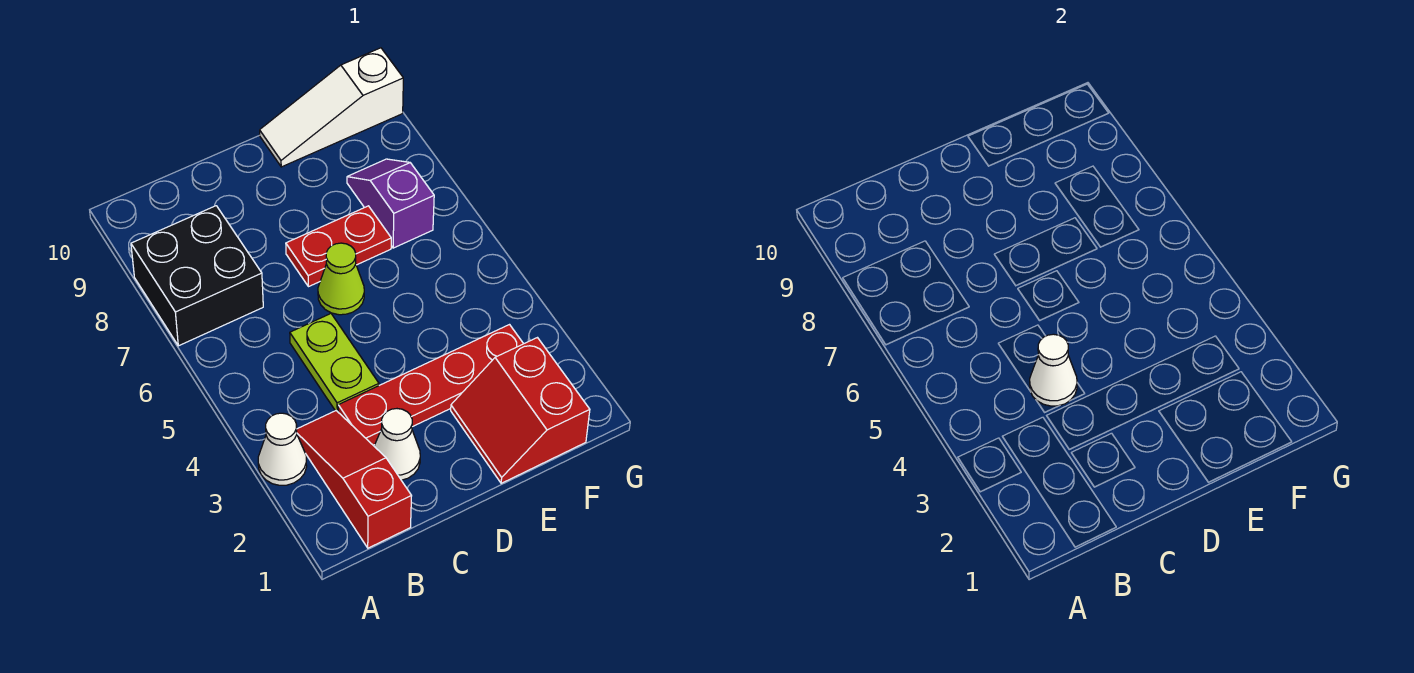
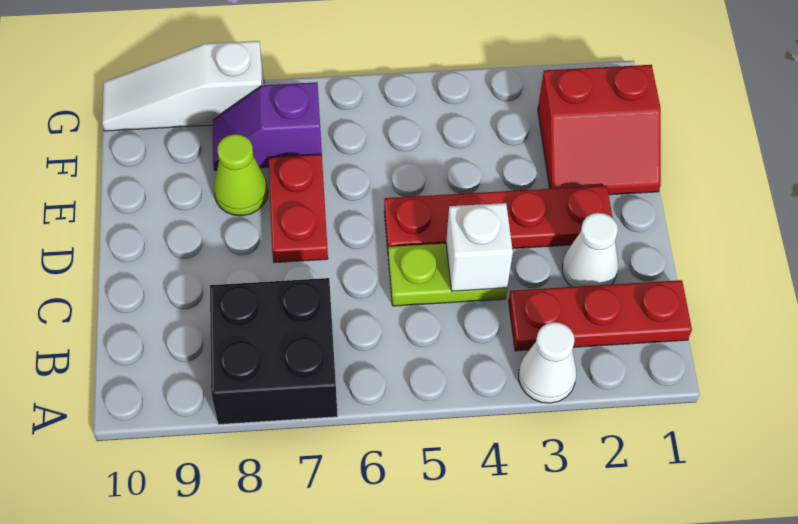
red 1x3 slope [297,411,411,548] -> red 1x3 plate [509,280,692,351]
red 1x4 plate [338,325,523,445] -> red 1x4 plate turned to [384,185,613,249]
white 1x1 cone [1030,334,1077,406] -> white 1x1 brick [446,203,513,291]
lime 1x1 cone [318,243,364,315] -> lime 1x1 cone moved to [214,134,268,216]
white 1x3 slope [260,48,403,167] -> white 1x3 slope turned to [102,41,264,131]

